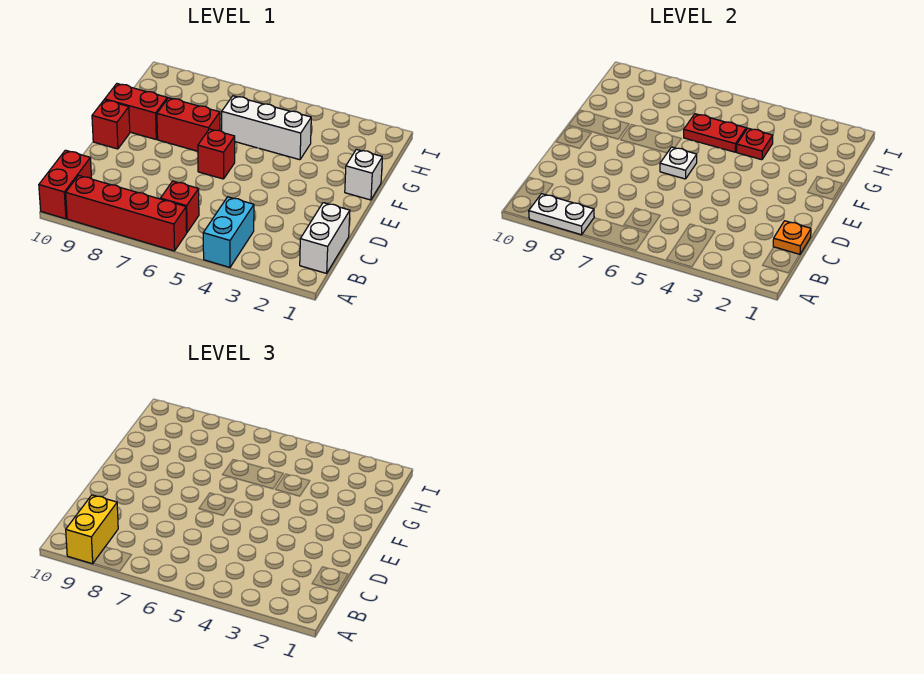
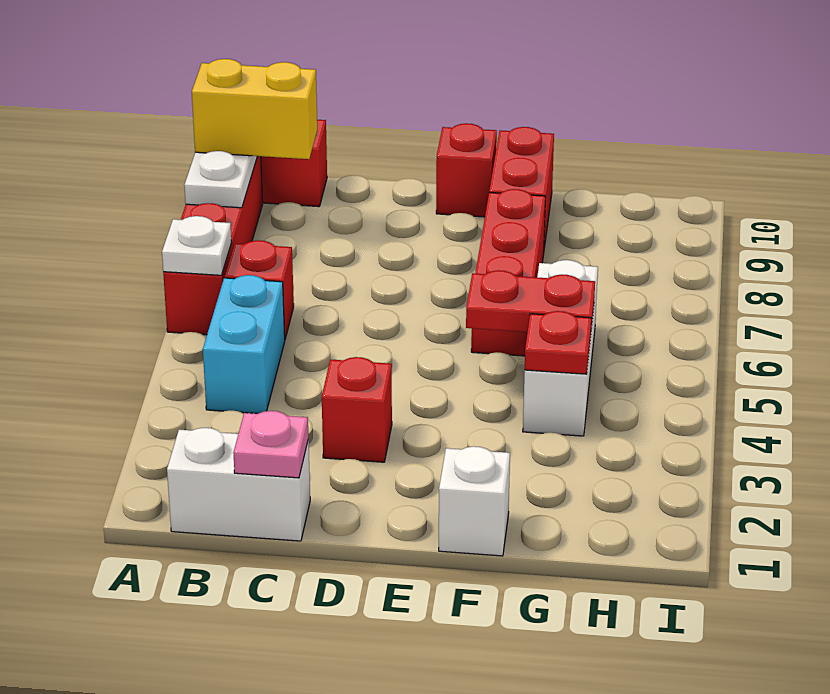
cyan 1x2 brick [203,197,254,267] -> cyan 1x2 brick turned to [203,275,285,414]
orange 1x1 plate [773,221,811,255] -> pink 1x1 plate [233,411,308,478]
red 1x1 brick [198,129,235,179] -> red 1x1 brick moved to [322,357,392,462]
white 1x1 plate [660,147,697,179] -> white 1x1 plate moved to [162,216,231,275]
red 1x2 brick [157,98,220,151] -> red 1x3 brick [471,189,546,356]
red 1x2 plate [684,114,746,152] -> red 1x2 plate turned to [466,270,595,332]

